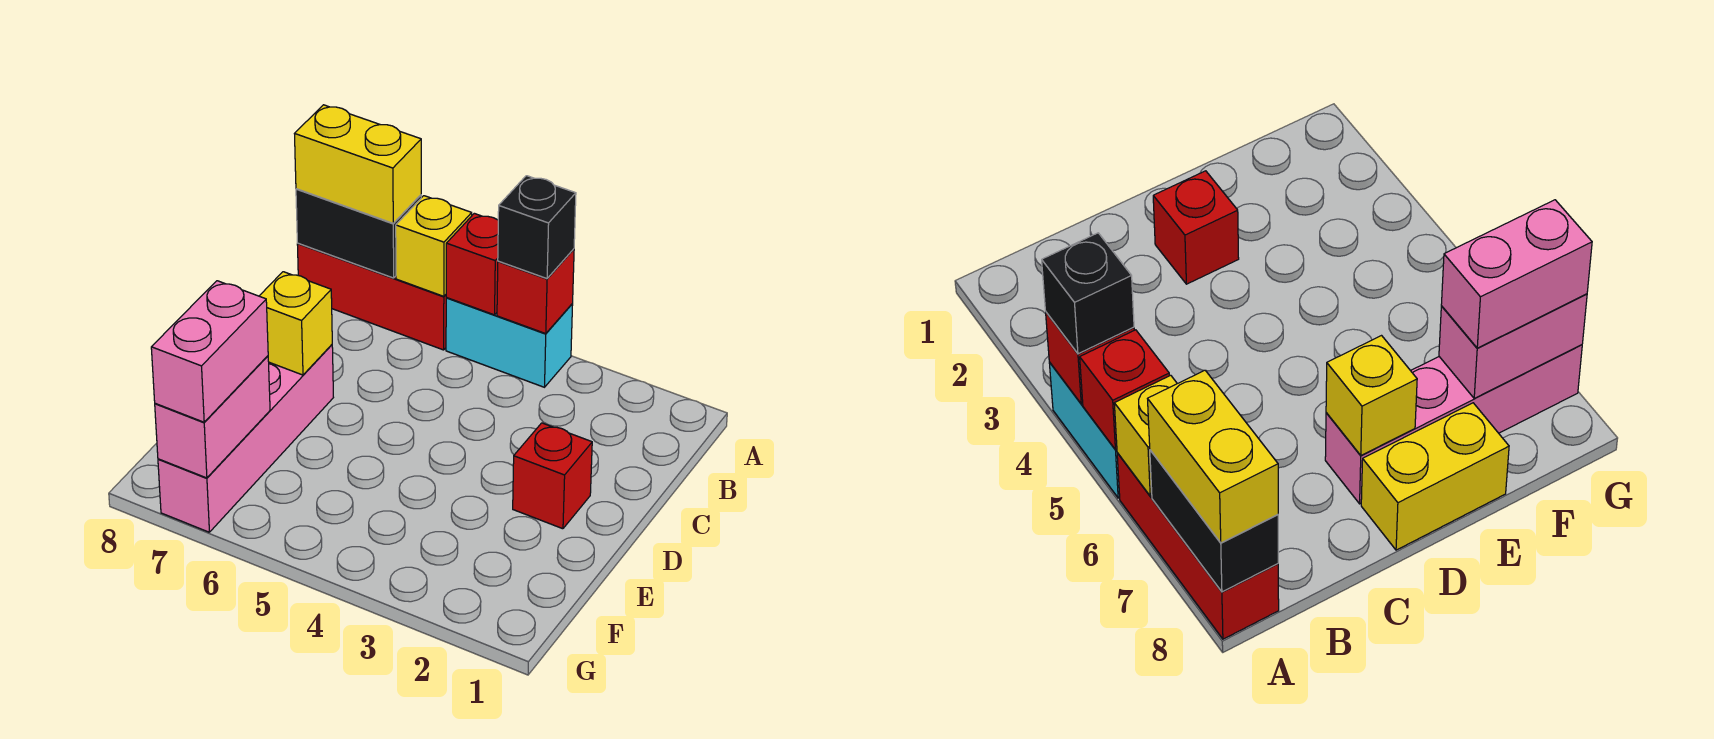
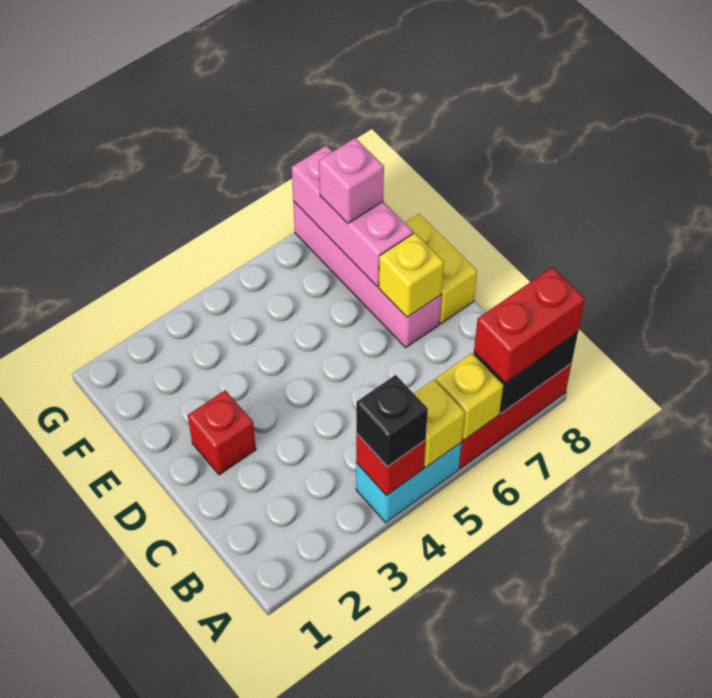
red 1x1 brick [446,213,498,315] -> yellow 1x1 brick [414,380,465,468]
yellow 1x2 brick [295,105,421,223] -> red 1x2 brick [474,267,585,383]
pink 1x2 brick [155,356,270,478] -> pink 1x3 brick [292,146,413,287]
pink 1x2 brick [151,281,268,422] -> pink 1x1 brick [319,138,384,223]

